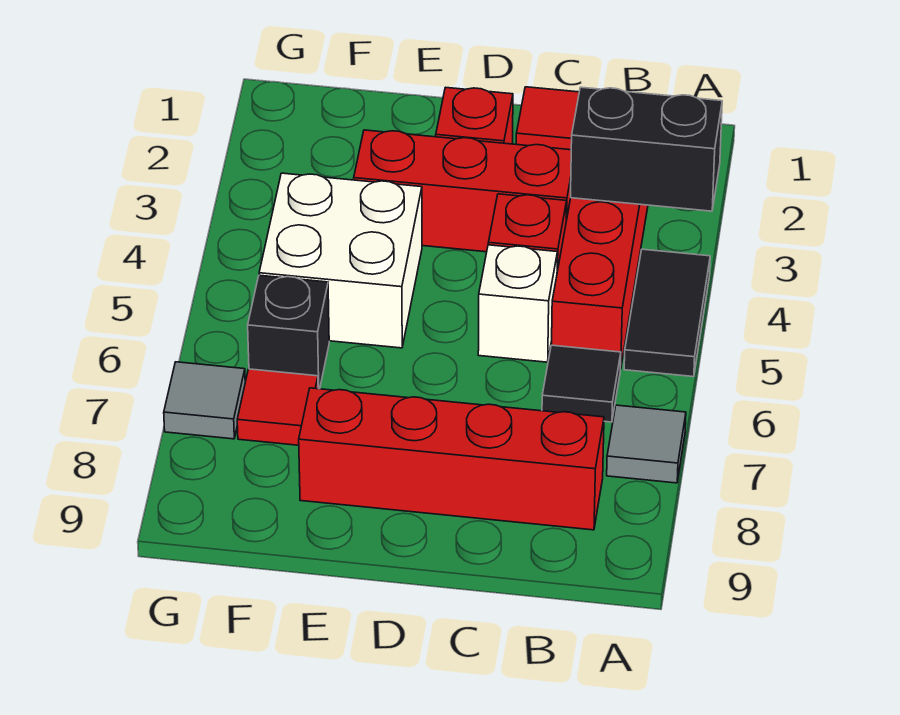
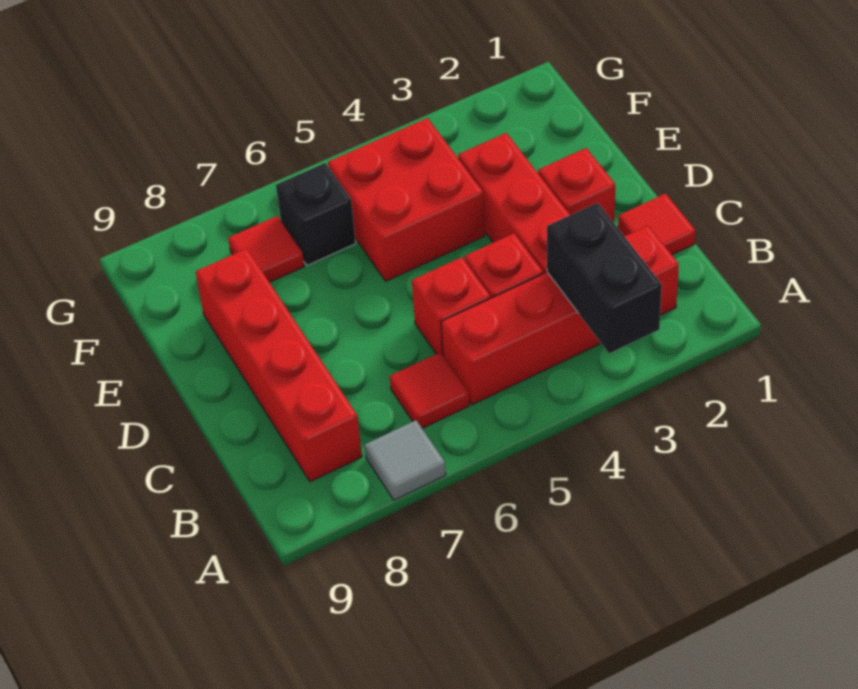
black 1x2 tile [624,249,710,377] -> none
black 1x1 tile [542,345,621,422] -> red 1x1 tile [390,352,469,428]
white 1x1 brick [478,245,557,362] -> red 1x1 brick [412,257,491,355]
white 2x2 brick [259,173,422,348] -> red 2x2 brick [328,118,485,281]
grey 1x1 tile [164,362,245,439] -> none

